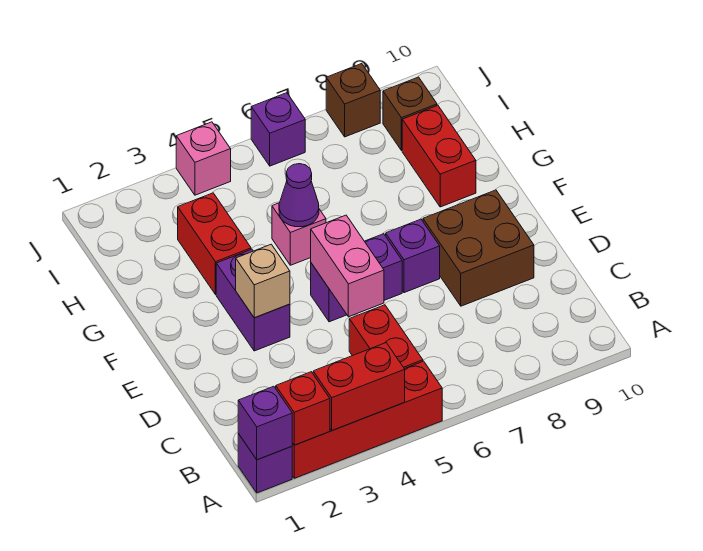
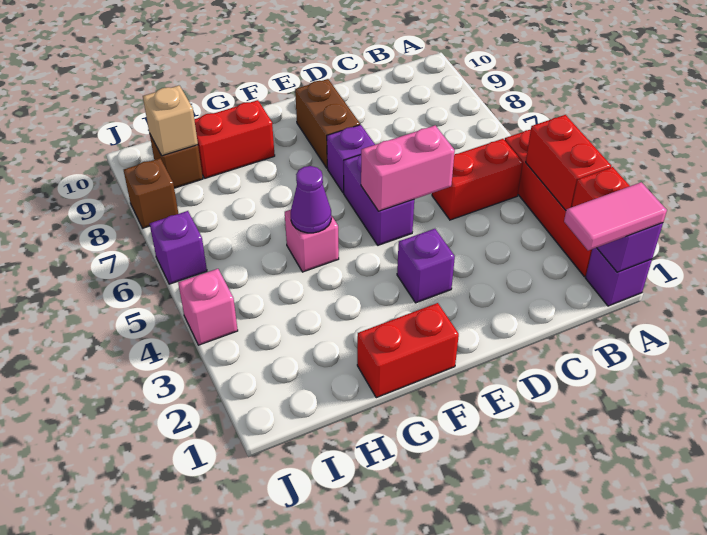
none -> pink 1x2 tile [564,182,667,251]
brown 2x2 brick [423,190,534,306] -> brown 1x2 brick [295,79,360,168]
purple 1x2 brick [216,249,290,351] -> purple 1x1 brick [397,229,455,303]
tan 1x1 brick [236,244,290,318] -> tan 1x1 brick moved to [143,85,198,156]
red 1x2 brick [178,193,251,295] -> red 1x2 brick moved to [357,303,459,398]

